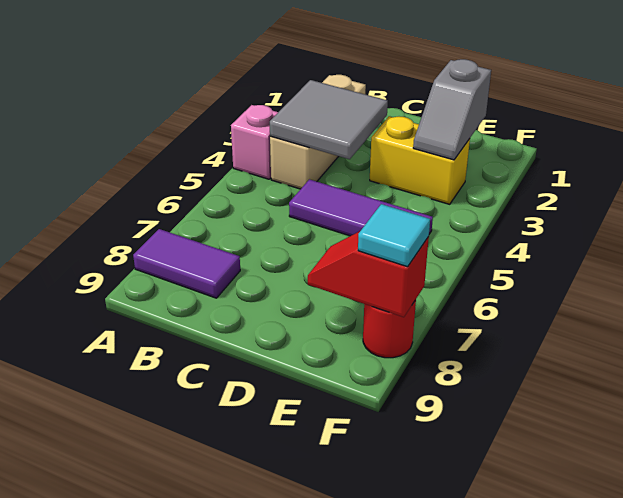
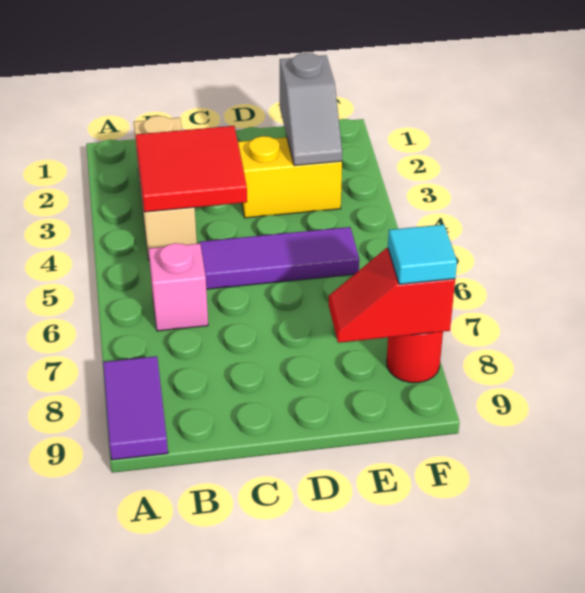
pink 1x1 brick [231,105,278,179] -> pink 1x1 brick moved to [148,243,208,331]
purple 1x2 tile [133,229,240,298] -> purple 1x2 tile turned to [103,356,168,460]
grey 2x2 tile [270,80,388,159] -> red 2x2 tile [136,126,247,212]

